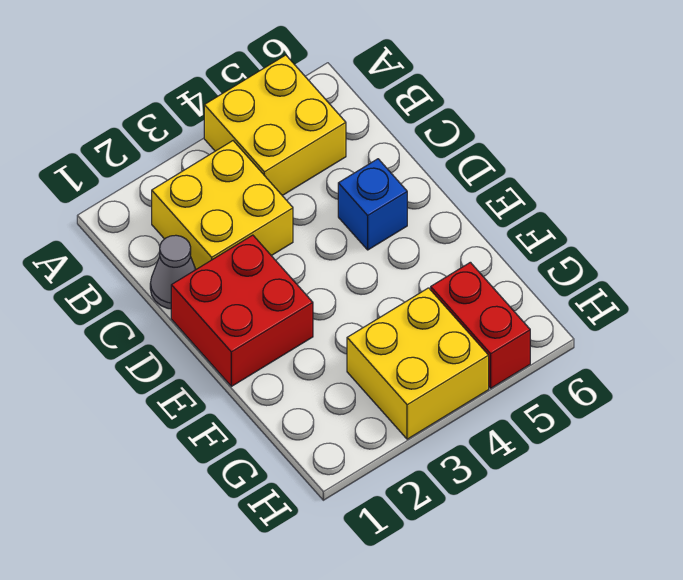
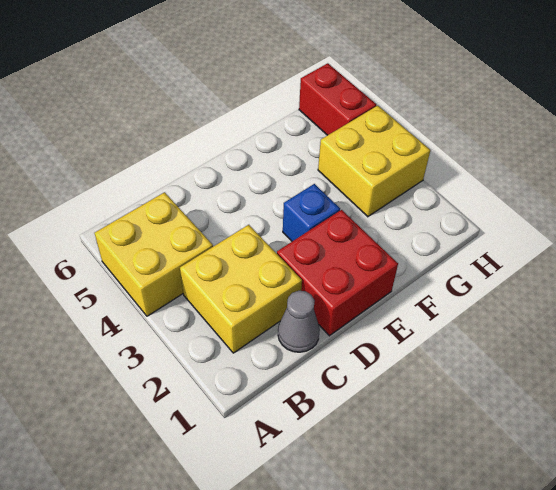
blue 1x1 brick [338,159,407,250] -> blue 1x1 brick moved to [283,184,340,241]
red 1x2 brick [431,262,530,388] -> red 1x2 brick turned to [299,63,376,135]

